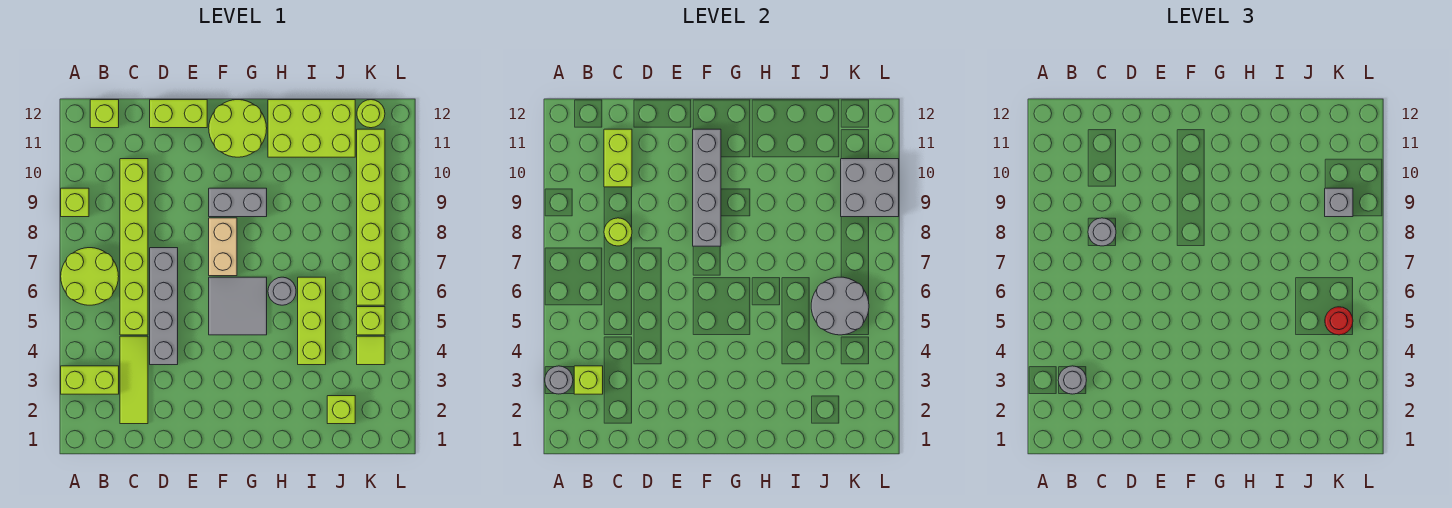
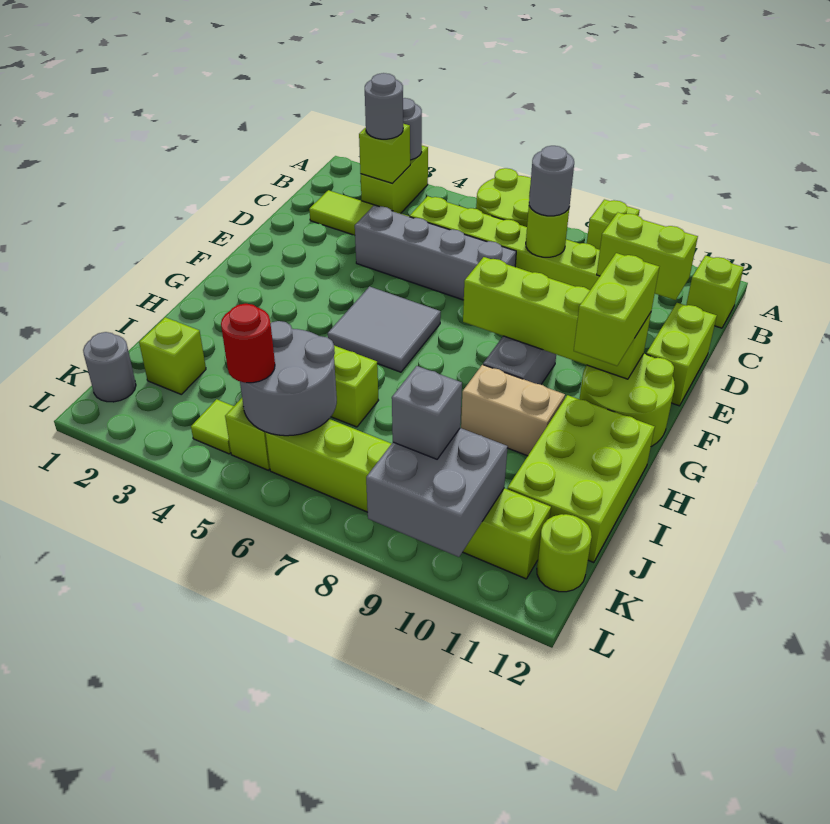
tan 1x2 brick [209,218,237,276] -> tan 1x2 brick moved to [461,365,565,456]
grey 1x4 brick [693,129,721,246] -> lime 1x4 brick [463,257,651,379]
none -> lime 1x2 brick [574,253,659,366]
grey 1x1 round brick [268,277,296,305] -> grey 1x1 round brick moved to [83,332,136,402]

